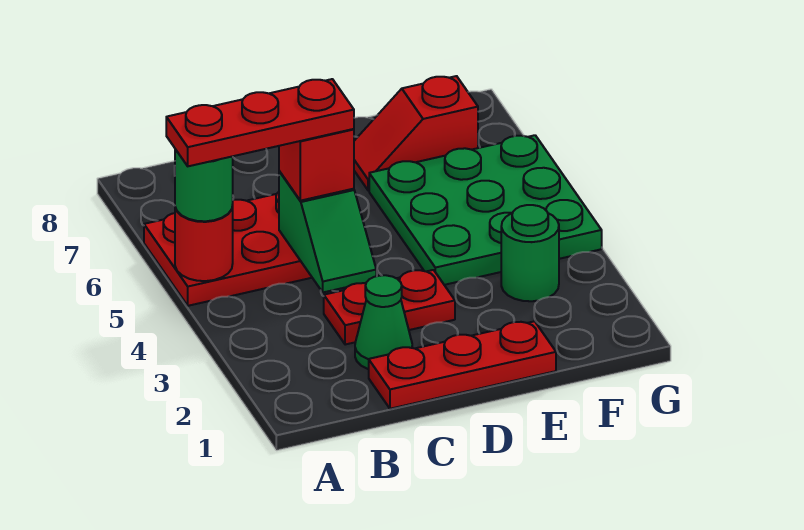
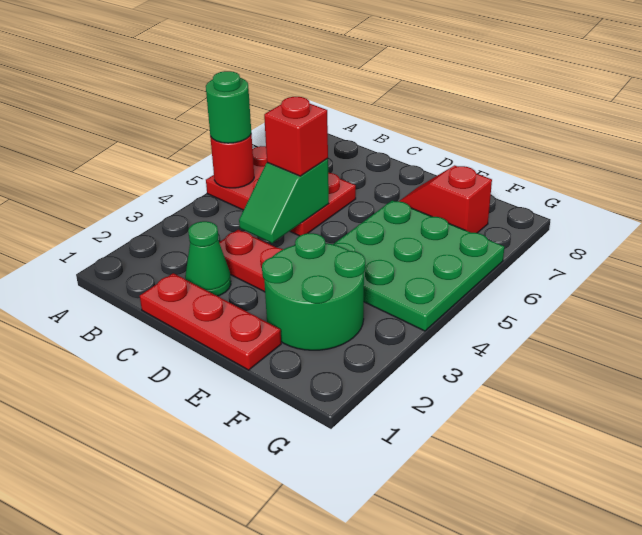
red 1x3 plate [166,79,354,166] -> none
green 1x1 round brick [501,205,559,301] -> green 2x2 round brick [262,233,365,350]

